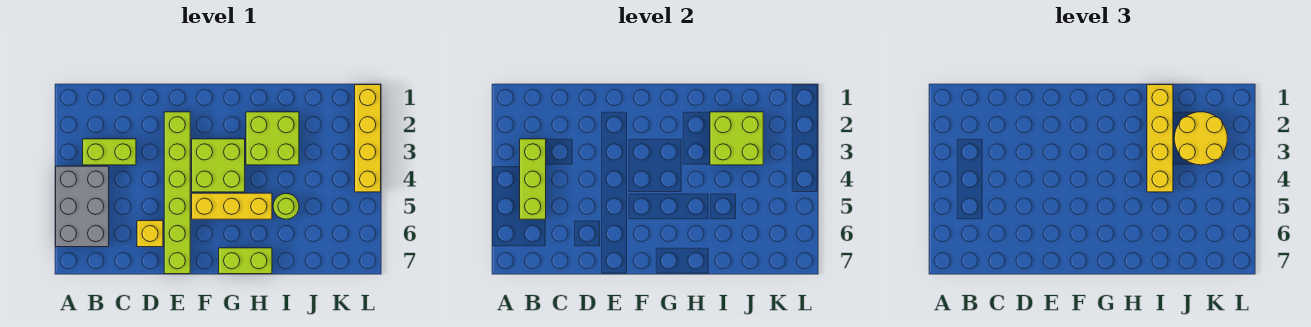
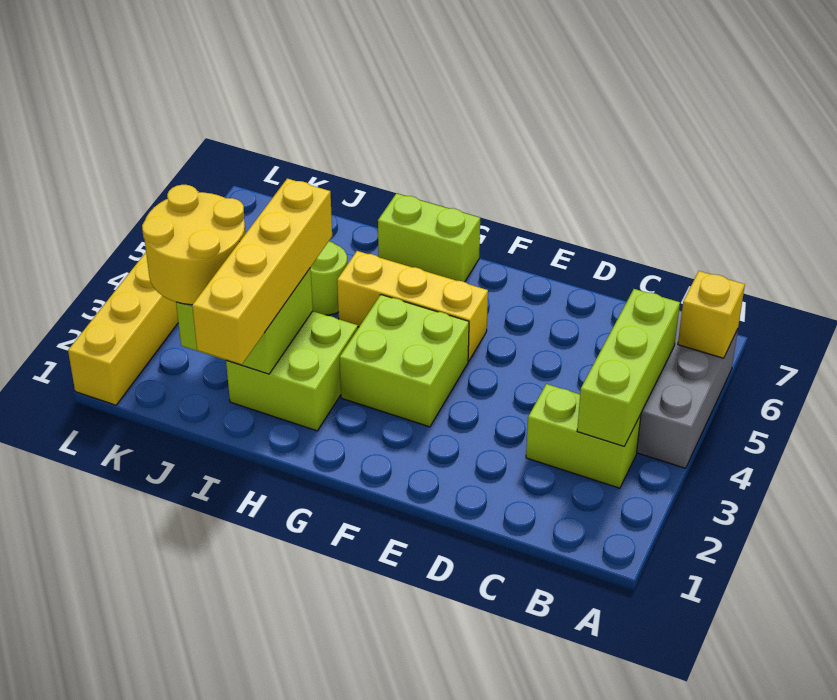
yellow 1x1 brick [137,221,163,247] -> yellow 1x1 brick moved to [678,271,745,358]
lime 1x6 brick [164,112,190,274] -> none

